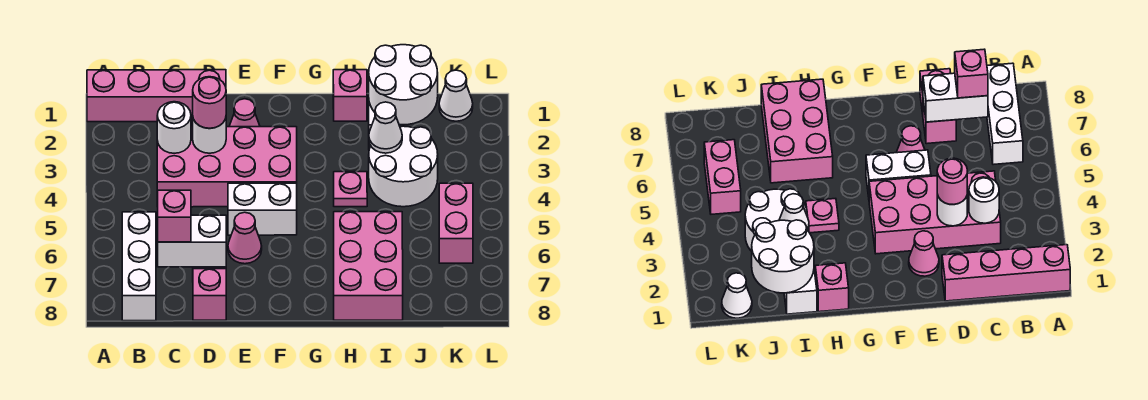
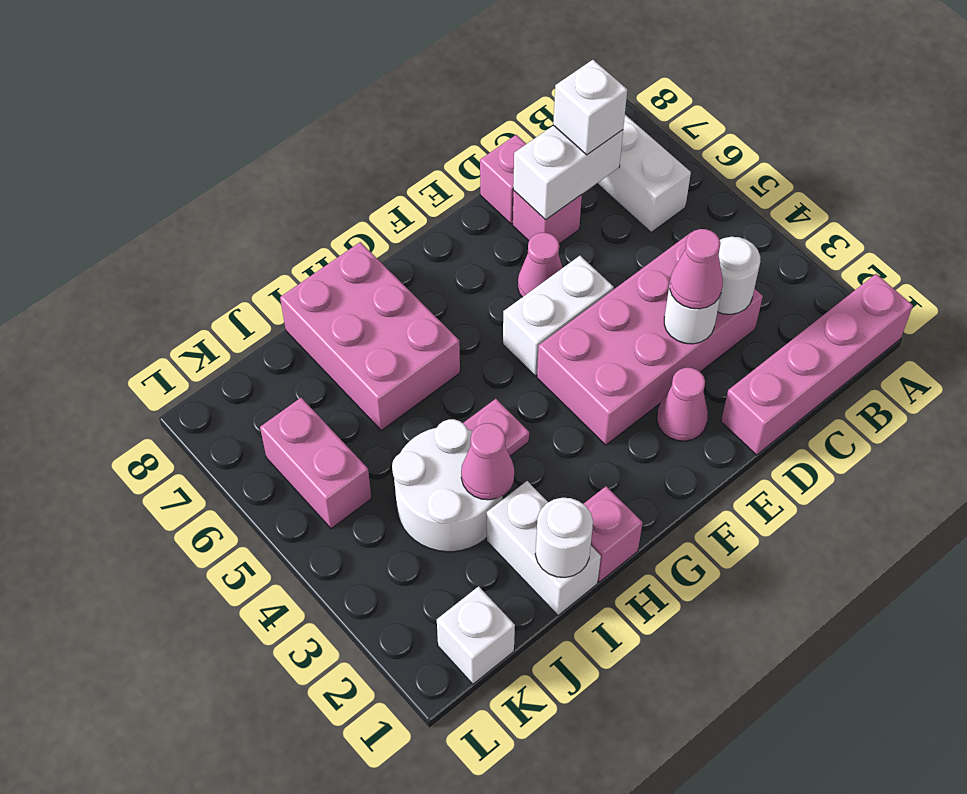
pink 1x1 brick [158,190,191,242] -> white 1x1 brick [553,60,627,155]
pink 1x1 round brick [193,77,226,128] -> pink 1x1 cone [669,229,723,309]
white 2x2 round brick [369,45,438,125] -> white 1x1 round brick [535,498,593,577]
white 1x1 cone [369,102,402,153] -> pink 1x1 cone [461,423,514,500]
white 1x1 cone [439,70,473,121] -> white 1x1 brick [437,586,515,684]

